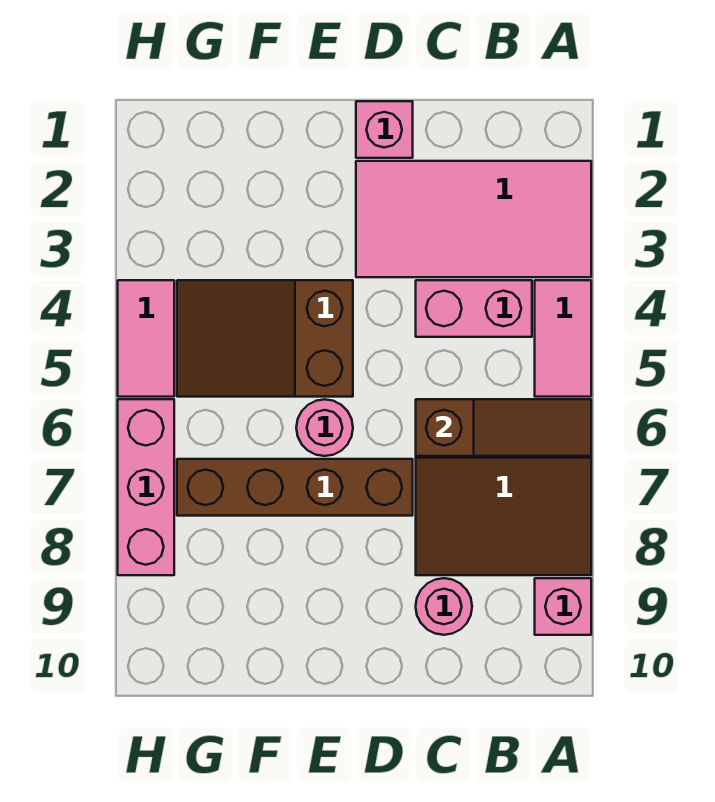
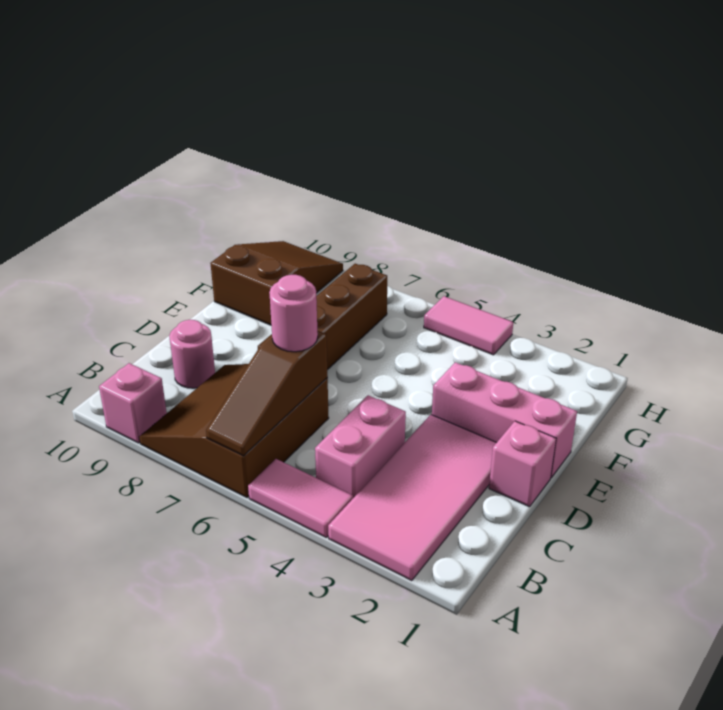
brown 2x3 slope [177,280,353,397] -> brown 2x3 slope moved to [210,241,343,325]
pink 1x1 round brick [296,399,353,456] -> pink 1x1 round brick moved to [269,275,318,352]
pink 1x3 brick [118,399,174,575] -> pink 1x3 brick moved to [432,362,577,478]

